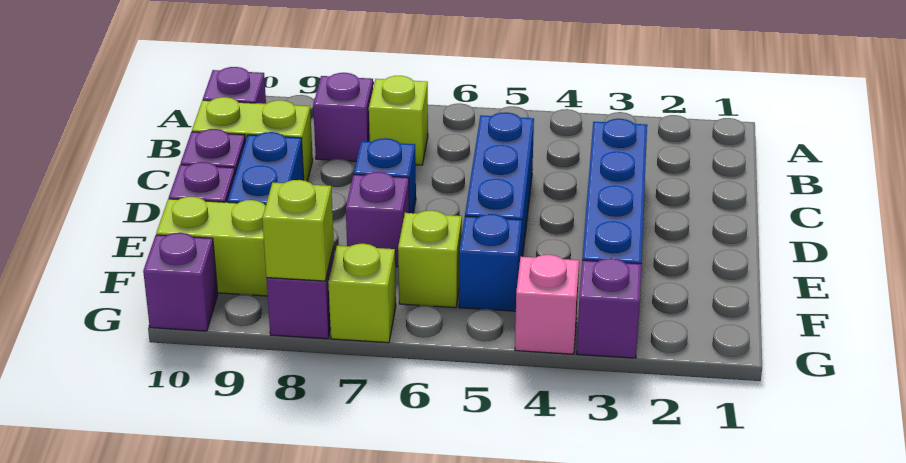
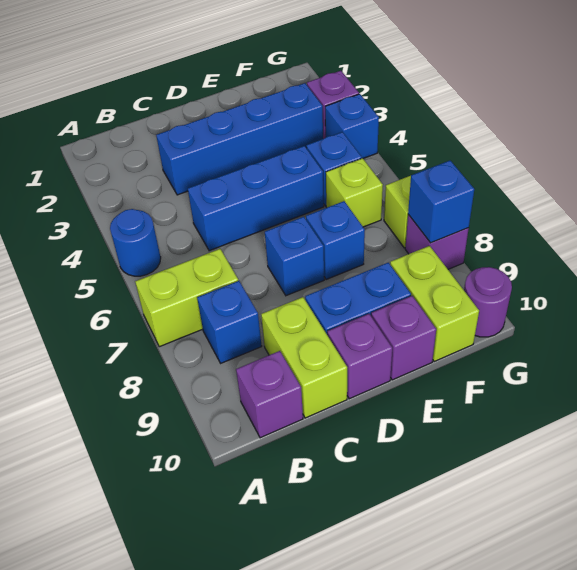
none -> blue 1x1 round brick [110,209,161,276]
lime 1x1 brick [369,76,428,165] -> lime 1x2 brick [135,249,238,347]
purple 1x1 brick [313,73,373,161] -> blue 1x1 brick [197,281,262,363]
purple 1x1 brick [346,172,409,267] -> blue 1x1 brick [306,201,365,280]
pink 1x1 brick [515,255,579,354] -> blue 1x1 brick [325,94,379,158]
lime 1x1 brick [262,180,334,281] -> blue 1x1 brick [408,161,474,243]
purple 1x1 brick [143,233,218,331] -> purple 1x1 round brick [464,267,512,337]

